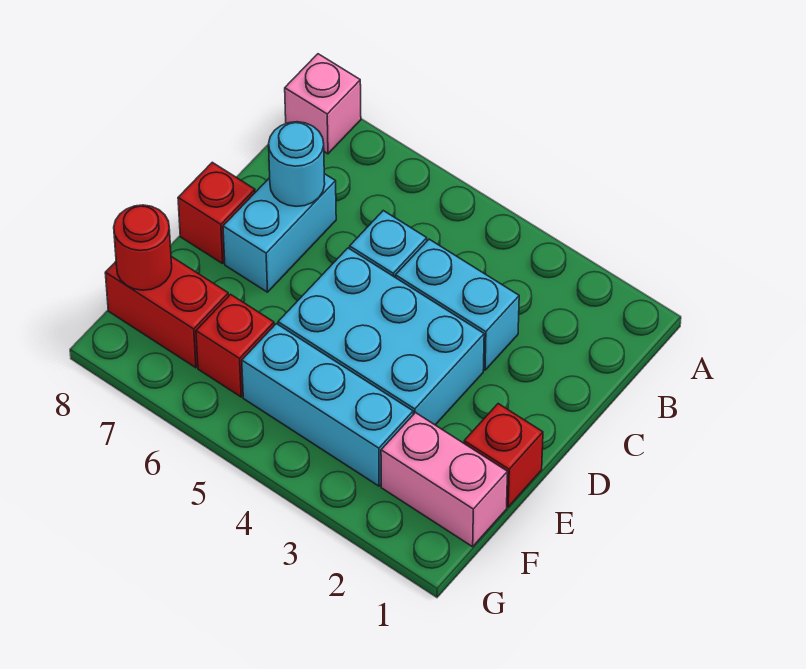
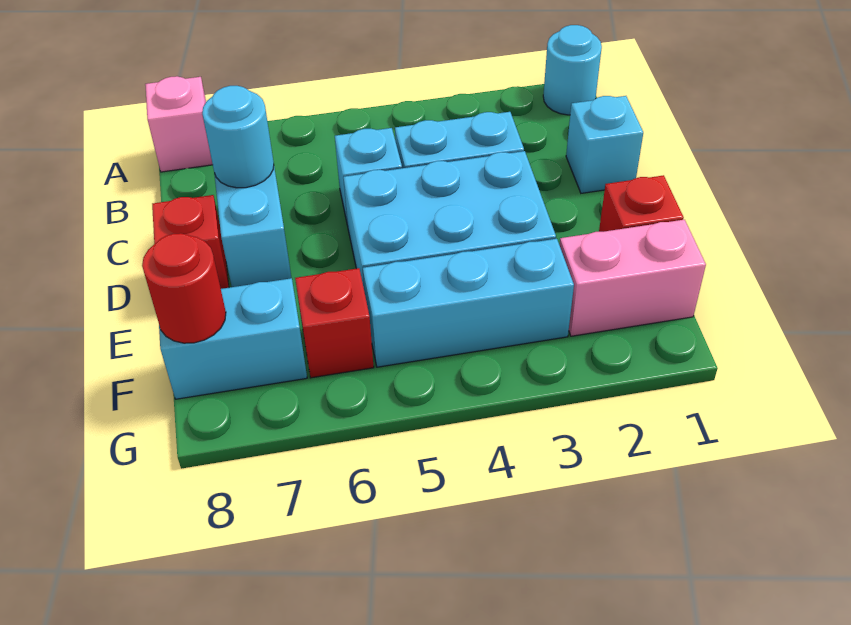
none -> cyan 1x1 round brick [543,25,602,115]
none -> cyan 1x1 brick [566,96,643,193]
red 1x2 brick [105,256,229,368] -> cyan 1x2 brick [159,278,307,399]

